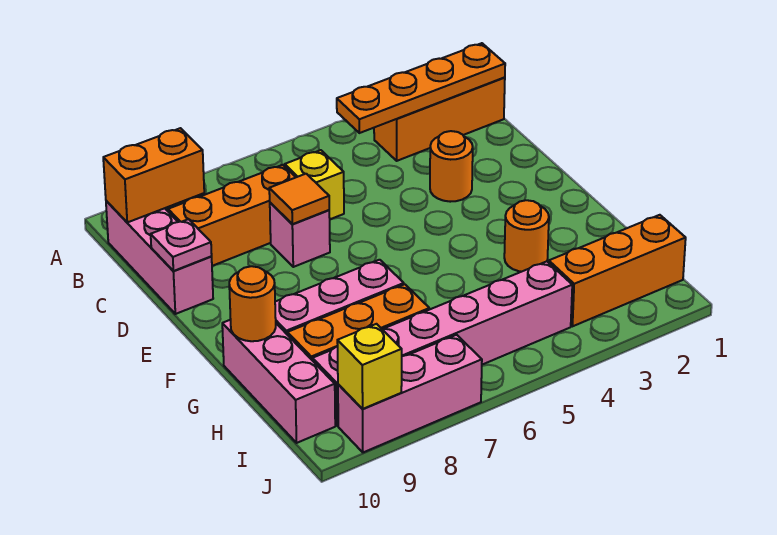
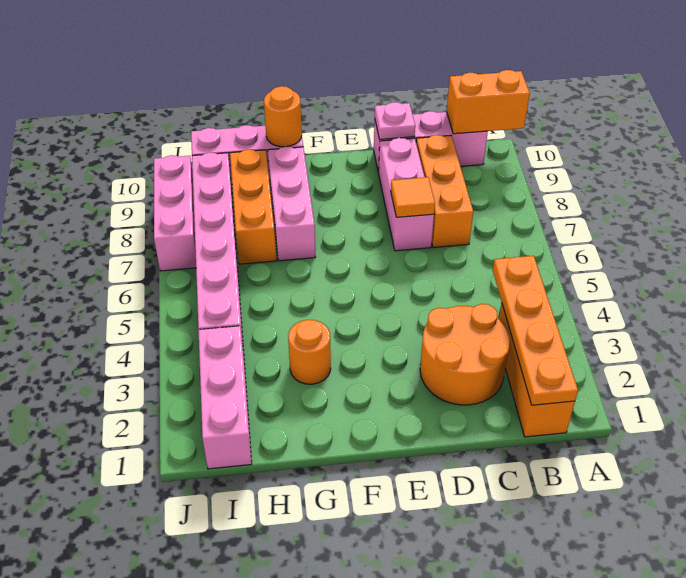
orange 1x2 brick [103,128,204,222] -> orange 1x2 brick turned to [447,70,530,134]
yellow 1x1 brick [285,150,344,219] -> none
orange 1x1 round brick [430,131,473,202] -> orange 2x2 round brick [420,304,510,405]
pink 1x1 brick [270,203,330,267] -> pink 1x3 brick [379,138,434,251]
orange 1x3 brick [549,215,686,326] -> pink 1x3 brick [198,326,252,469]
yellow 1x1 brick [337,324,402,409] -> none

